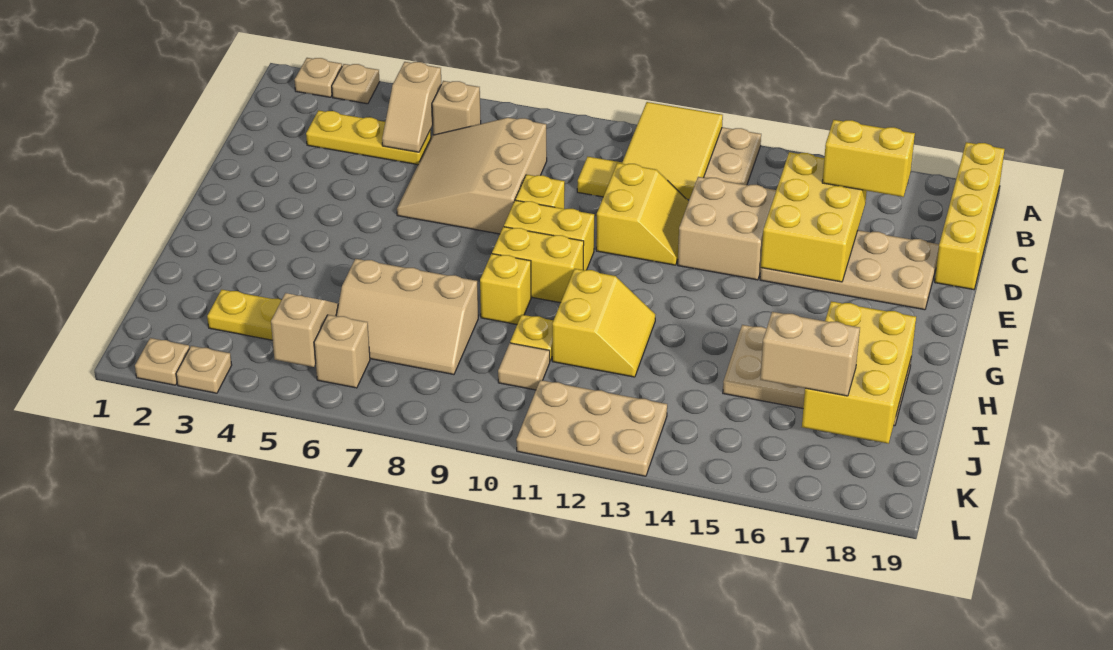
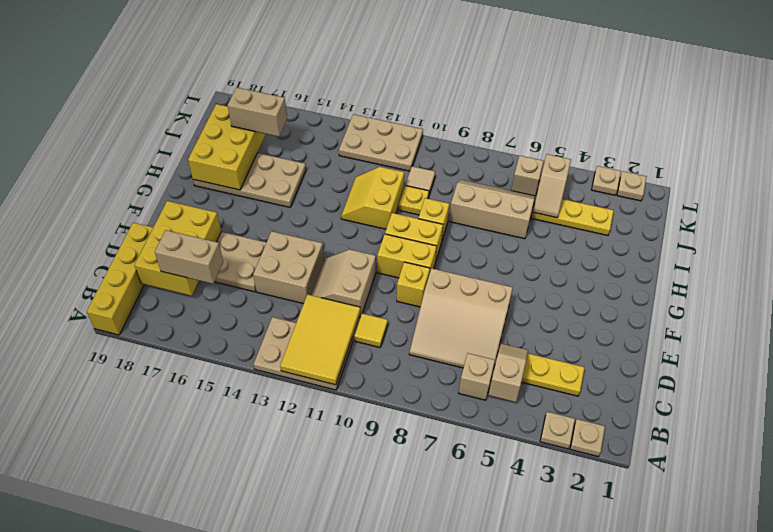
tan 3x3 slope [397,118,547,234] -> tan 3x3 slope turned to [409,268,513,368]
yellow 2x3 brick [761,152,867,282] -> yellow 2x3 brick moved to [135,201,221,296]
yellow 1x2 brick [822,120,915,197] -> tan 1x2 brick [155,230,223,284]
yellow 2x2 slope [596,163,689,265] -> tan 2x2 slope [311,249,376,317]

